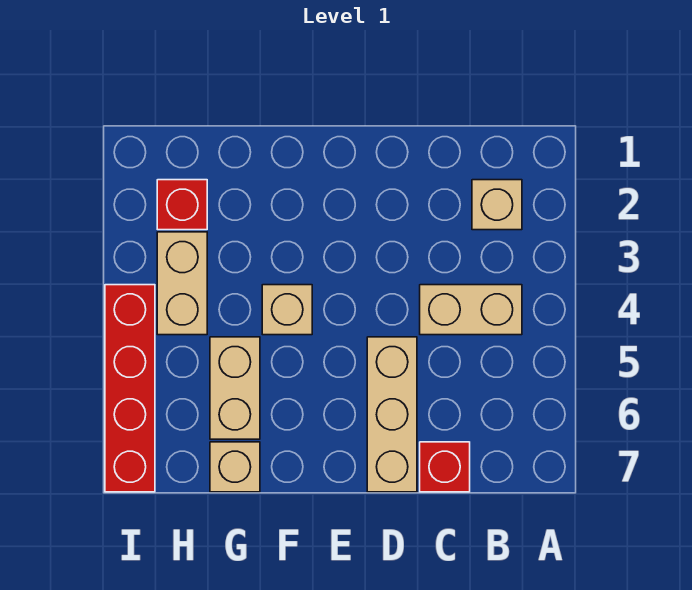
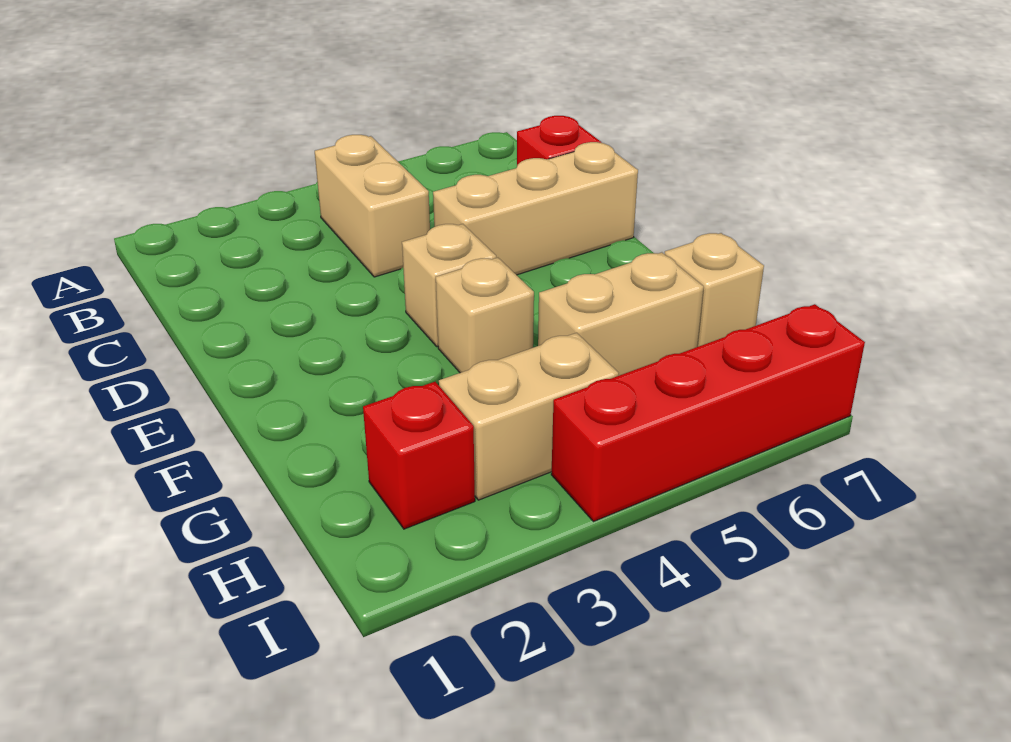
tan 1x1 brick [472,180,522,230] -> tan 1x1 brick moved to [402,224,496,347]

